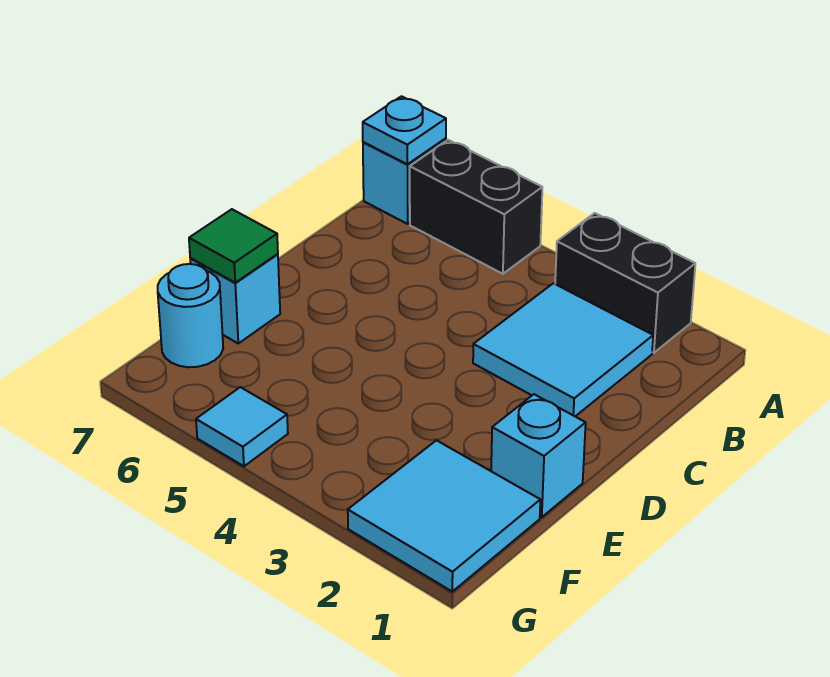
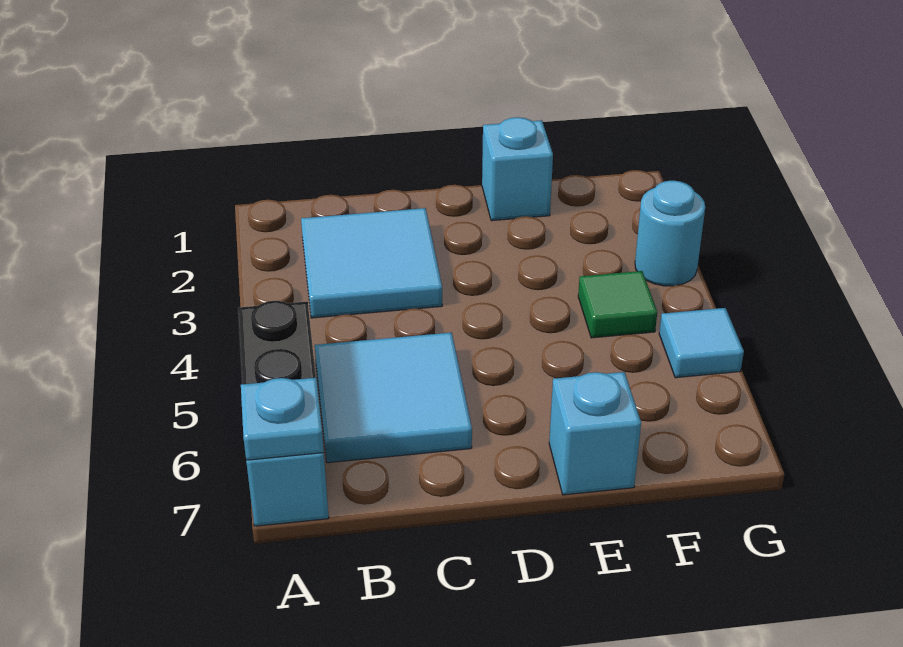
black 1x2 brick [555,213,695,353] -> none
green 1x1 tile [189,209,278,283] -> green 1x1 tile moved to [578,271,657,338]
cyan 2x2 tile [348,440,540,591] -> cyan 2x2 tile moved to [315,332,472,463]
cyan 1x1 round brick [158,264,223,367] -> cyan 1x1 round brick moved to [635,181,705,286]

